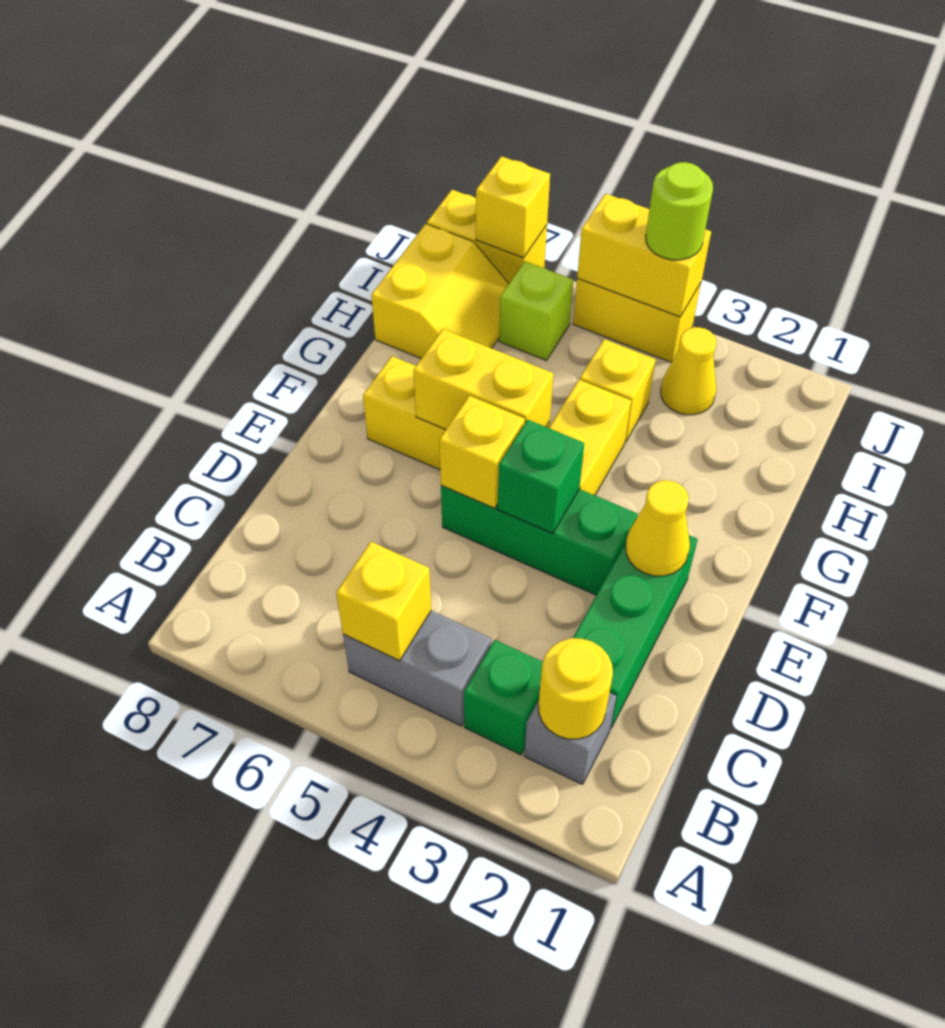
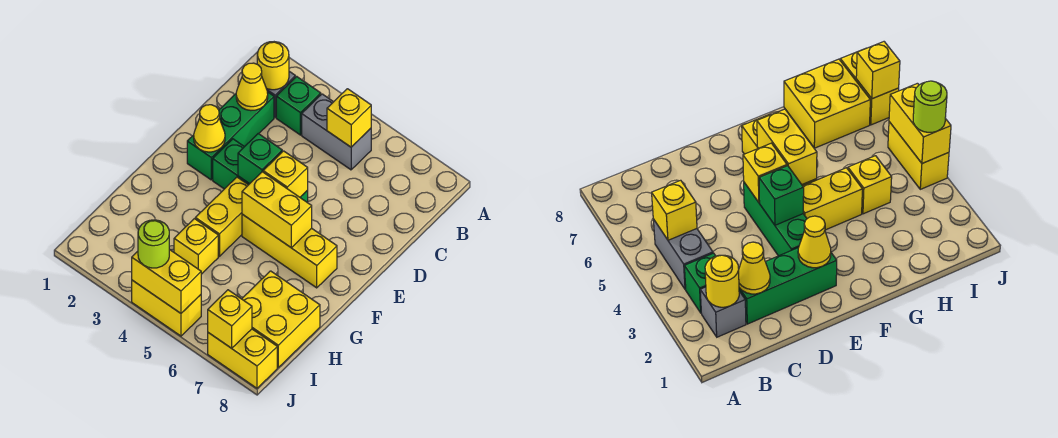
yellow 2x2 slope [371,224,509,359] -> yellow 2x2 brick [242,271,320,367]
yellow 1x1 cone [661,327,716,415] -> yellow 1x1 cone moved to [236,63,268,110]
lime 1x1 brick [499,261,573,361] -> none

